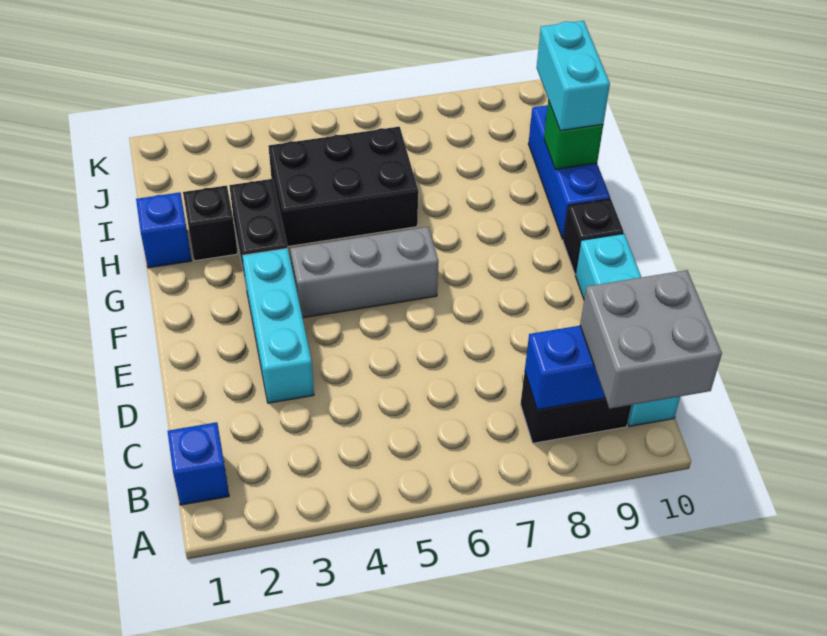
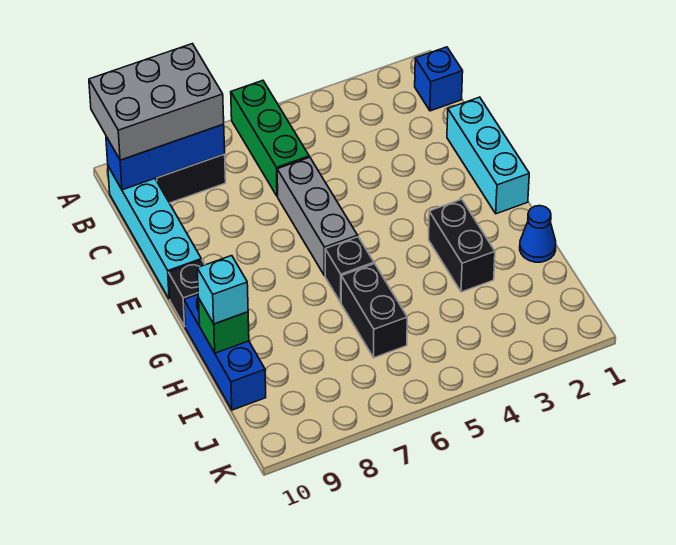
none -> green 1x3 brick [231,80,309,196]
grey 2x2 brick [580,270,722,409] -> grey 2x3 brick [89,44,224,160]
cyan 1x3 brick [242,248,314,403] -> cyan 1x3 brick moved to [447,97,529,214]
grey 1x3 brick [290,227,439,318] -> grey 1x3 brick turned to [277,157,358,276]
blue 1x1 brick [136,192,192,268] -> blue 1x1 cone [520,206,556,262]
black 1x1 brick [183,186,238,261] -> black 1x1 brick moved to [325,237,374,303]
black 2x3 brick [268,127,418,247] -> black 1x2 brick [341,264,407,358]
cyan 1x2 brick [537,21,610,131] -> cyan 1x1 brick [197,256,248,324]

